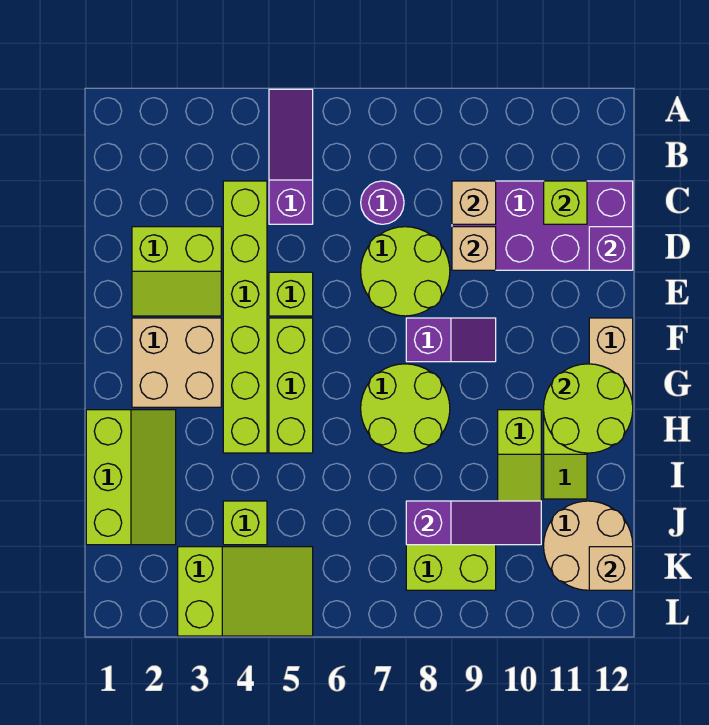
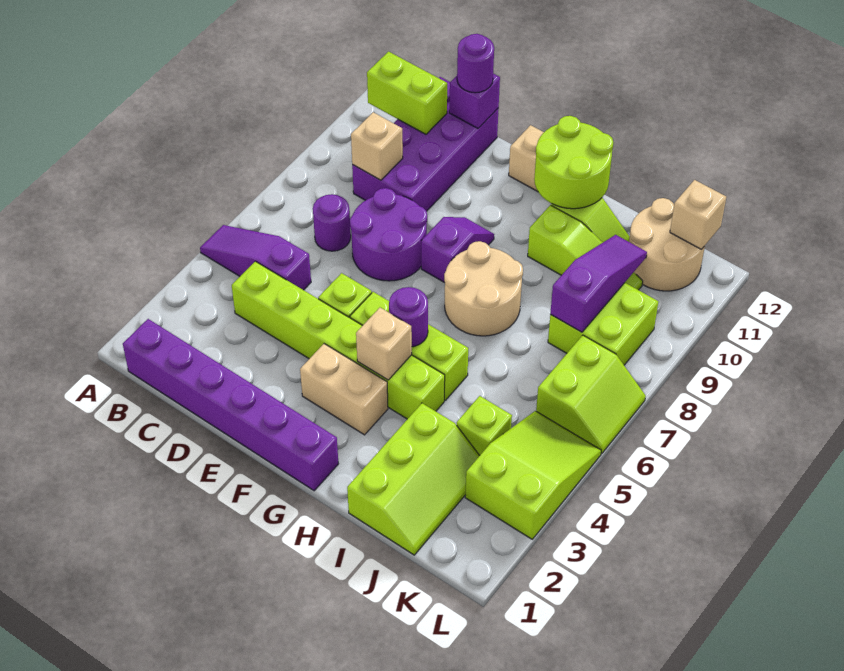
none -> purple 1x6 brick [123,319,338,491]
lime 1x1 brick [544,181,587,224] -> lime 1x2 brick [367,52,447,134]
lime 2x2 slope [132,227,221,316] -> lime 2x2 slope moved to [536,335,646,454]
lime 2x2 round brick [361,227,450,316] -> purple 2x2 round brick [350,188,427,281]
tan 1x1 brick [452,227,496,270] -> tan 1x1 brick moved to [356,308,412,380]
none -> purple 1x1 round brick [457,34,494,93]
tan 2x2 brick [132,318,221,407] -> tan 1x2 brick [300,344,388,435]
none -> purple 1x1 round brick [389,287,428,347]
lime 2x2 round brick [361,364,450,453] -> tan 2x2 round brick [444,241,523,336]
lime 2x3 slope [86,410,176,545] -> lime 2x3 slope turned to [347,403,480,555]

